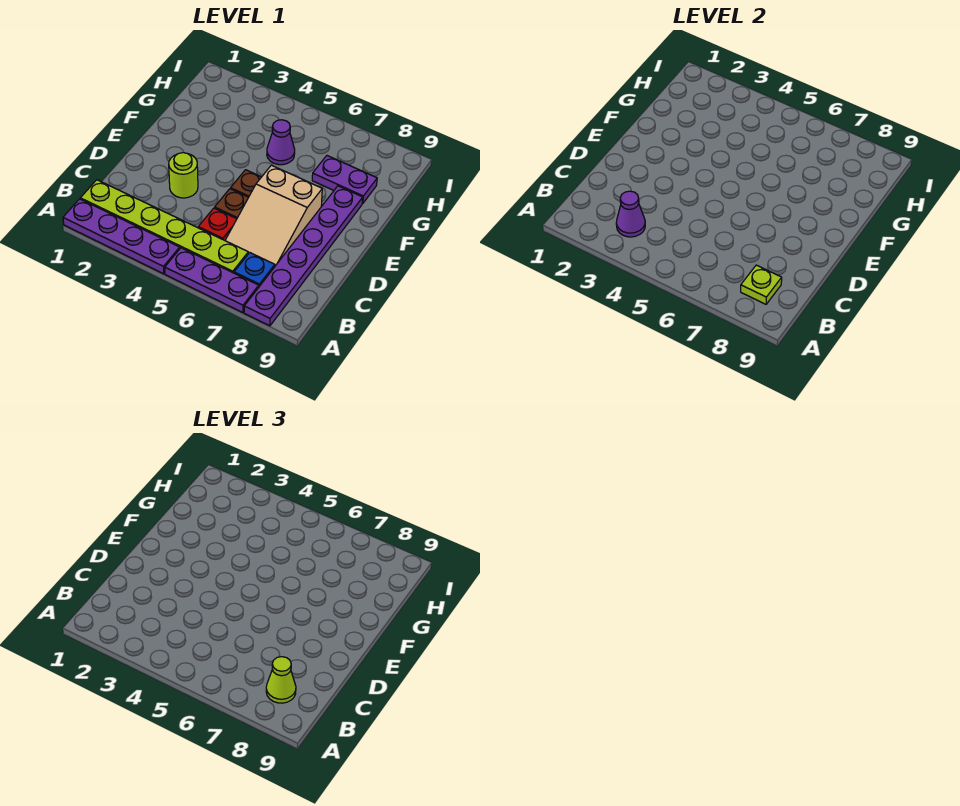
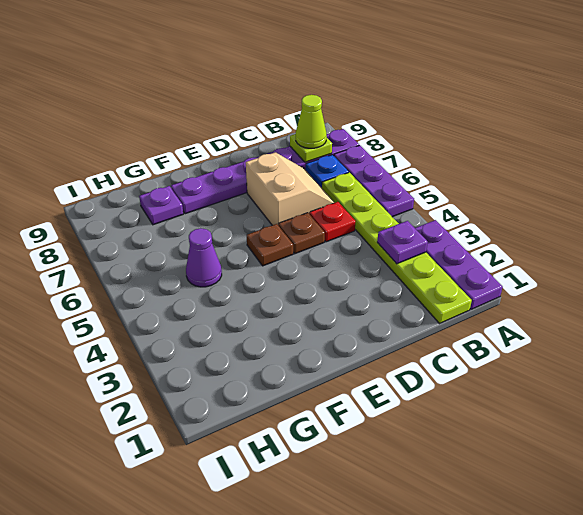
purple 1x4 plate [63,199,180,274] -> purple 1x3 plate [415,220,503,309]
purple 1x1 cone [616,191,645,237] -> purple 1x1 plate [377,221,428,264]
tan 2x3 slope [225,165,322,266] -> tan 2x2 slope [246,152,335,225]
lime 1x1 round brick [169,153,198,198] -> none
purple 1x2 plate [312,156,377,204] -> purple 1x1 plate [139,186,183,225]

